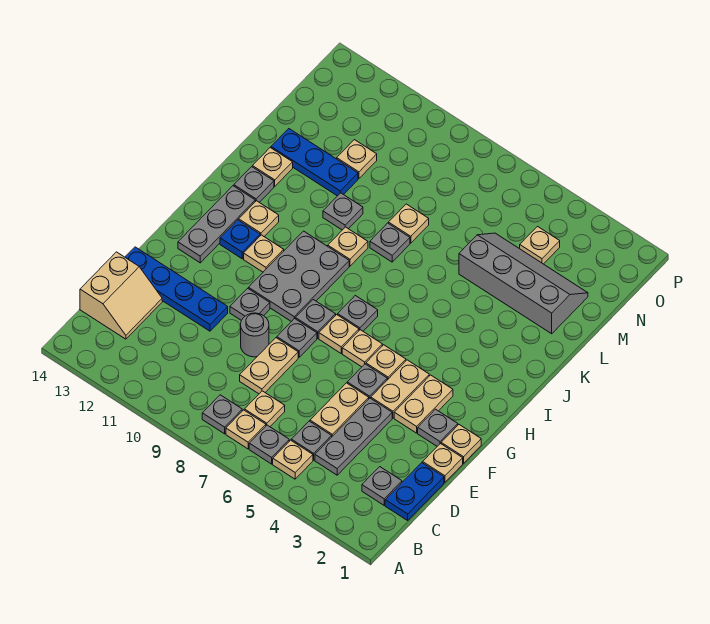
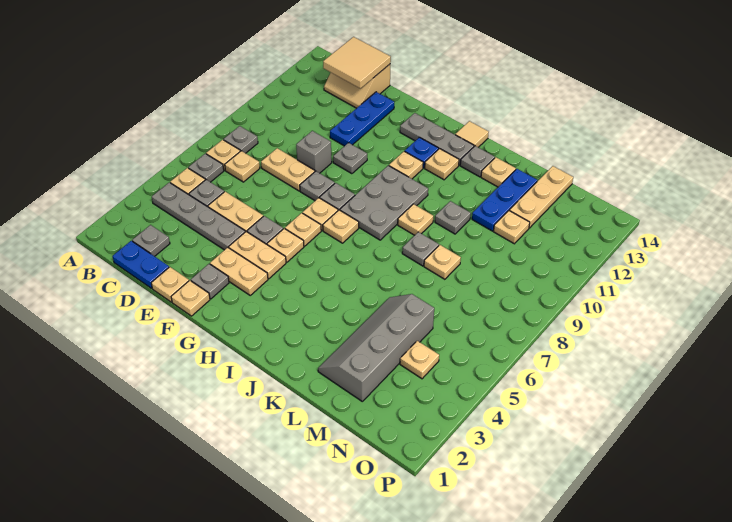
grey 1x3 plate [315,398,392,475] -> grey 1x4 plate [152,182,245,250]
none -> tan 2x2 tile [323,37,391,88]
grey 1x1 round brick [241,313,269,357] -> grey 1x1 brick [296,131,332,173]
blue 1x4 plate [125,247,228,331] -> blue 1x3 plate [330,92,394,146]
grey 2x3 plate [248,231,349,322] -> grey 2x3 plate turned to [340,166,428,240]
grey 1x1 plate [338,296,378,331] -> tan 1x1 plate [323,210,359,243]
none -> tan 1x1 tile [455,121,489,147]
grey 2x4 slope [459,233,588,334] -> grey 2x4 slope turned to [318,294,434,401]
none -> tan 1x3 plate [509,166,573,228]

